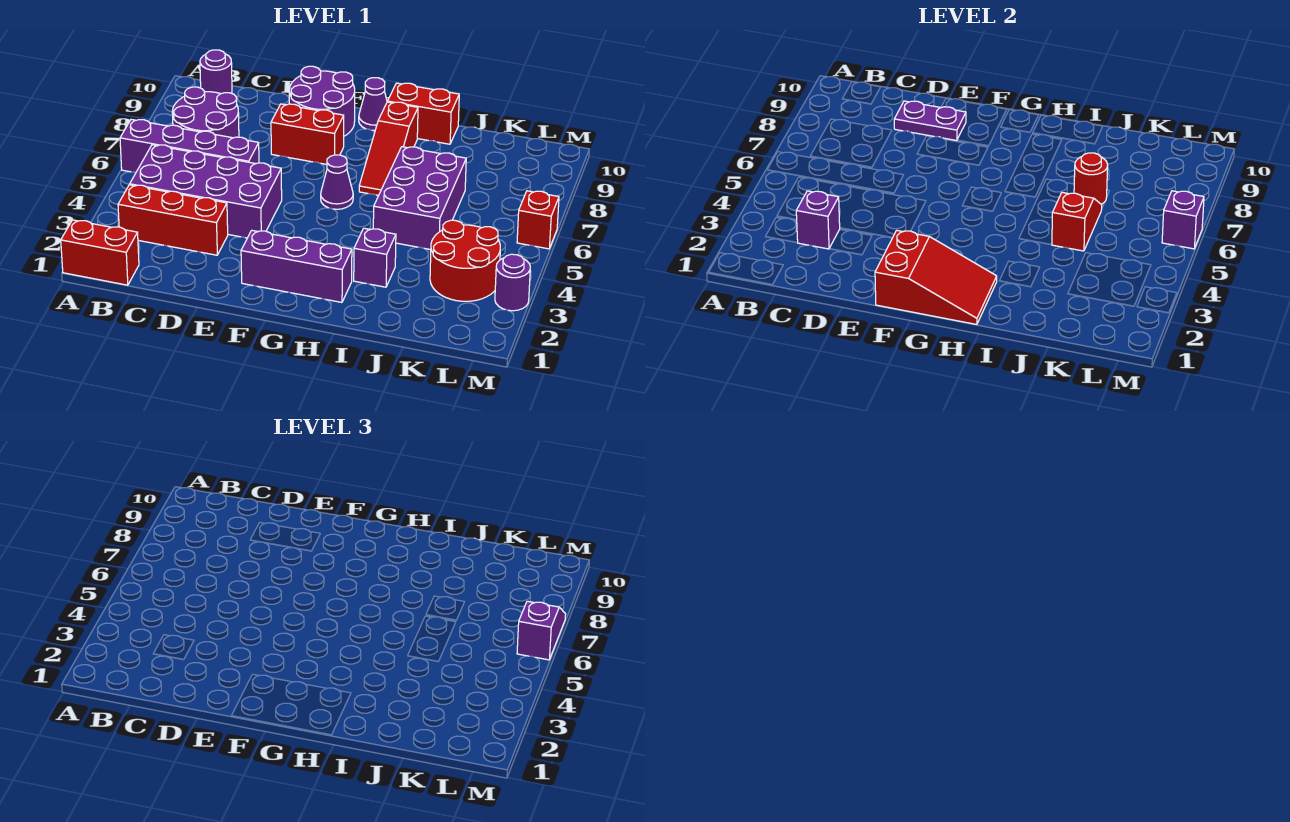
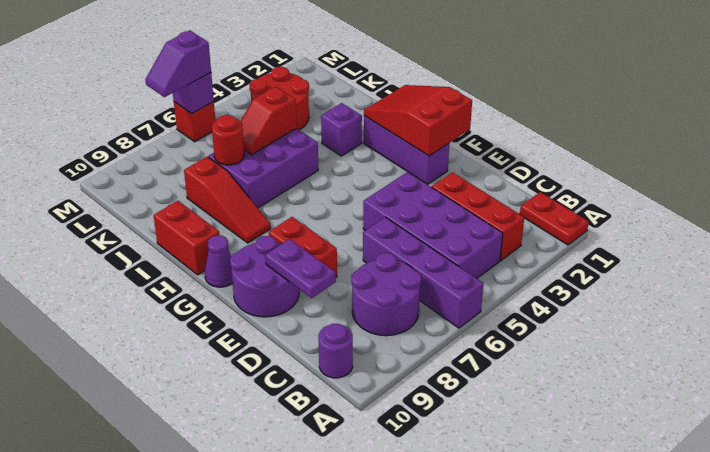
red 1x2 brick [61,220,139,285] -> red 1x2 plate [520,192,589,245]
purple 1x1 brick [796,191,840,249] -> none
purple 1x1 cone [321,155,353,209] -> none
red 1x3 slope [359,102,418,195] -> red 1x3 slope turned to [184,157,271,243]
purple 1x1 round brick [495,254,530,311] -> none

